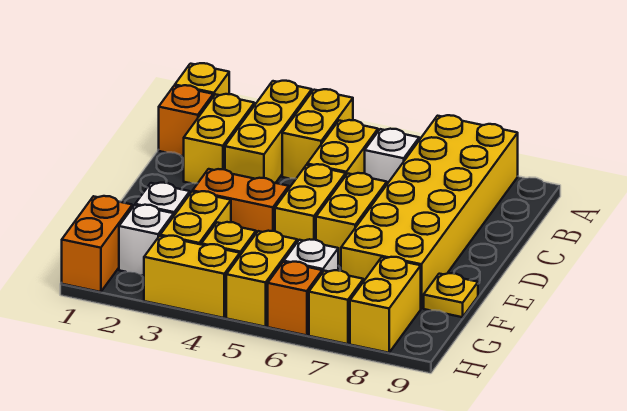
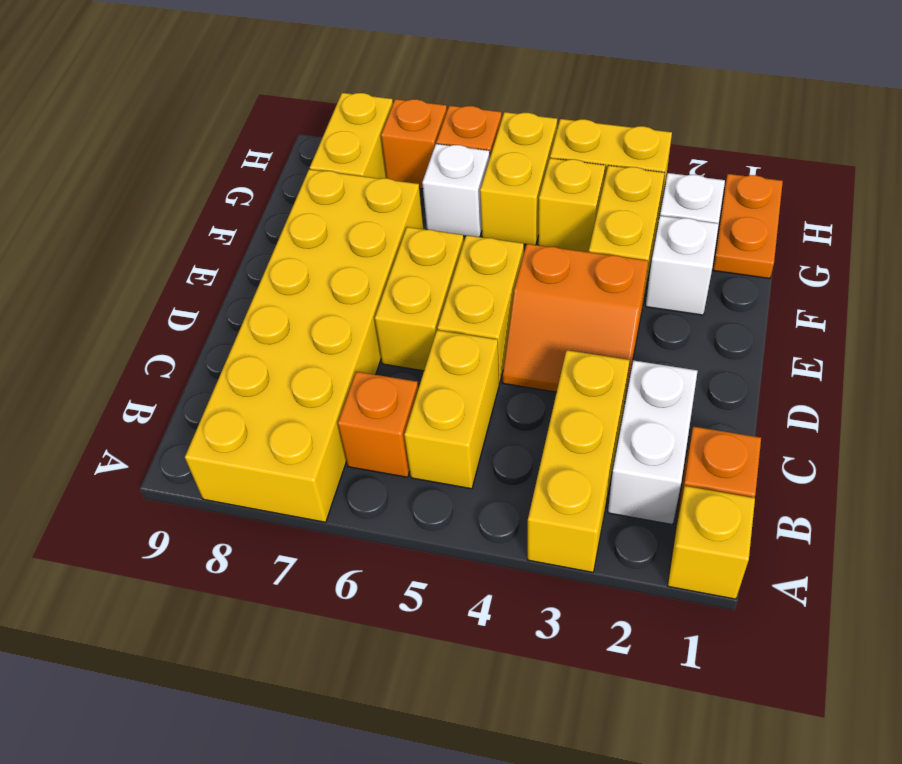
yellow 1x2 brick [282,89,353,179] -> none
yellow 1x2 brick [184,94,254,183] -> white 1x2 brick [608,360,697,525]
white 1x1 brick [365,129,419,184] -> orange 1x1 brick [338,372,418,477]
yellow 1x1 plate [424,273,478,317] -> none
orange 1x2 brick [62,196,132,292] -> orange 1x2 plate [713,174,783,278]
yellow 1x1 brick [309,270,363,344] -> orange 1x1 brick [381,99,447,189]

